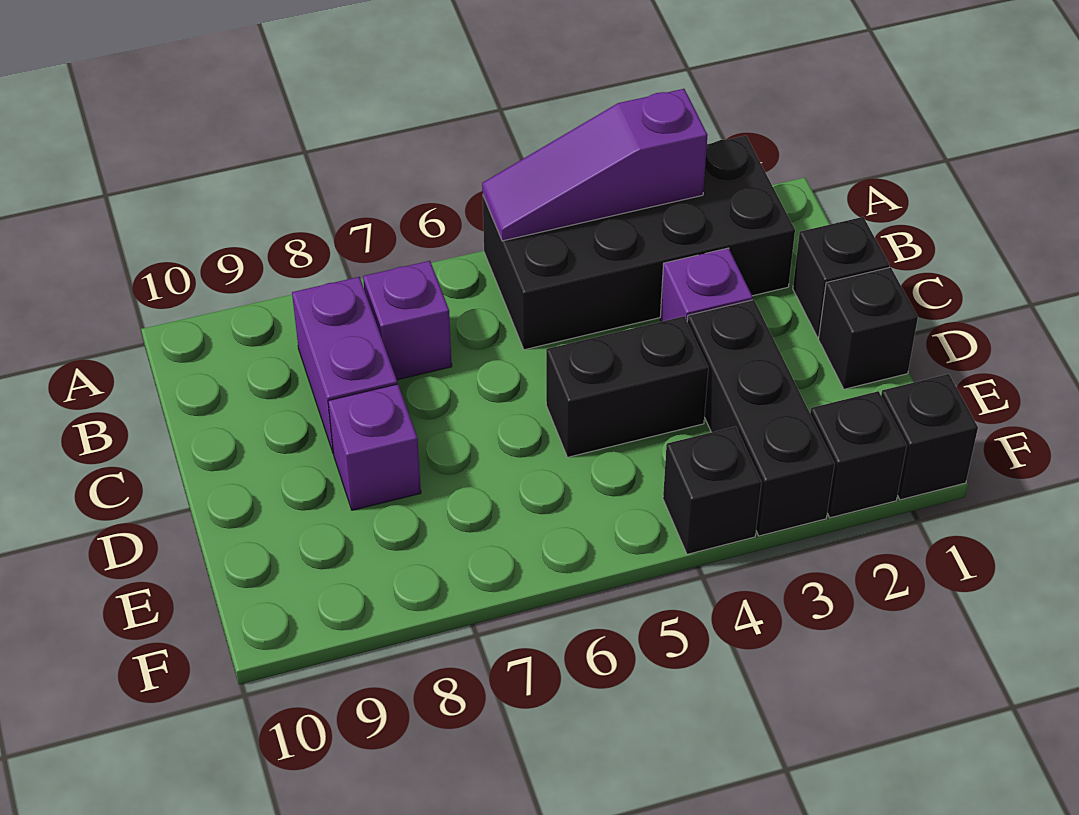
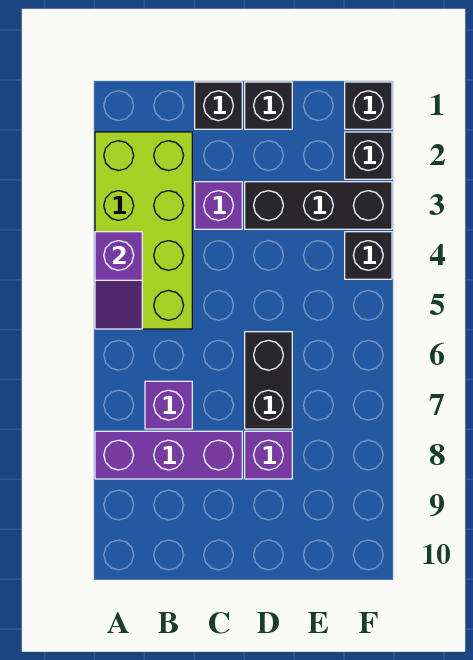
black 2x4 brick [483,136,795,350] -> lime 2x4 brick [95,132,192,329]
purple 1x3 slope [482,89,707,241] -> purple 1x2 slope [95,232,142,329]
purple 1x2 brick [292,277,397,454] -> purple 1x3 brick [95,431,242,479]
black 1x2 brick [546,316,708,457] -> black 1x2 brick moved to [245,332,292,429]

